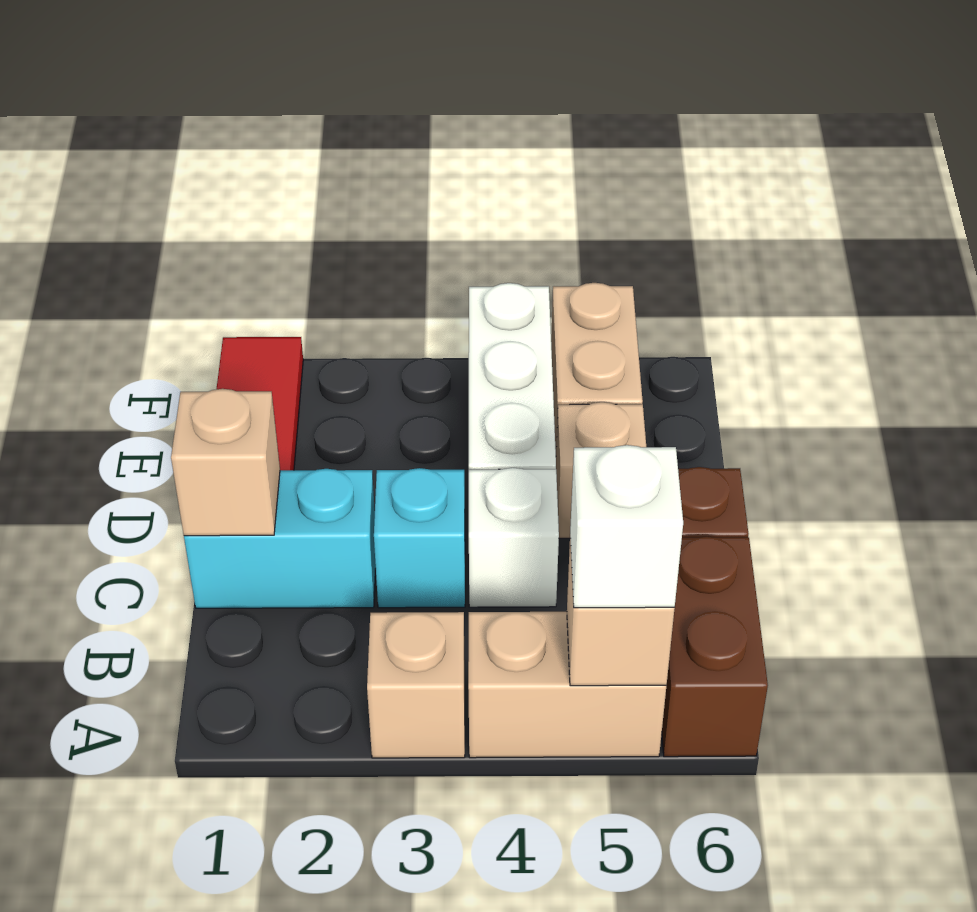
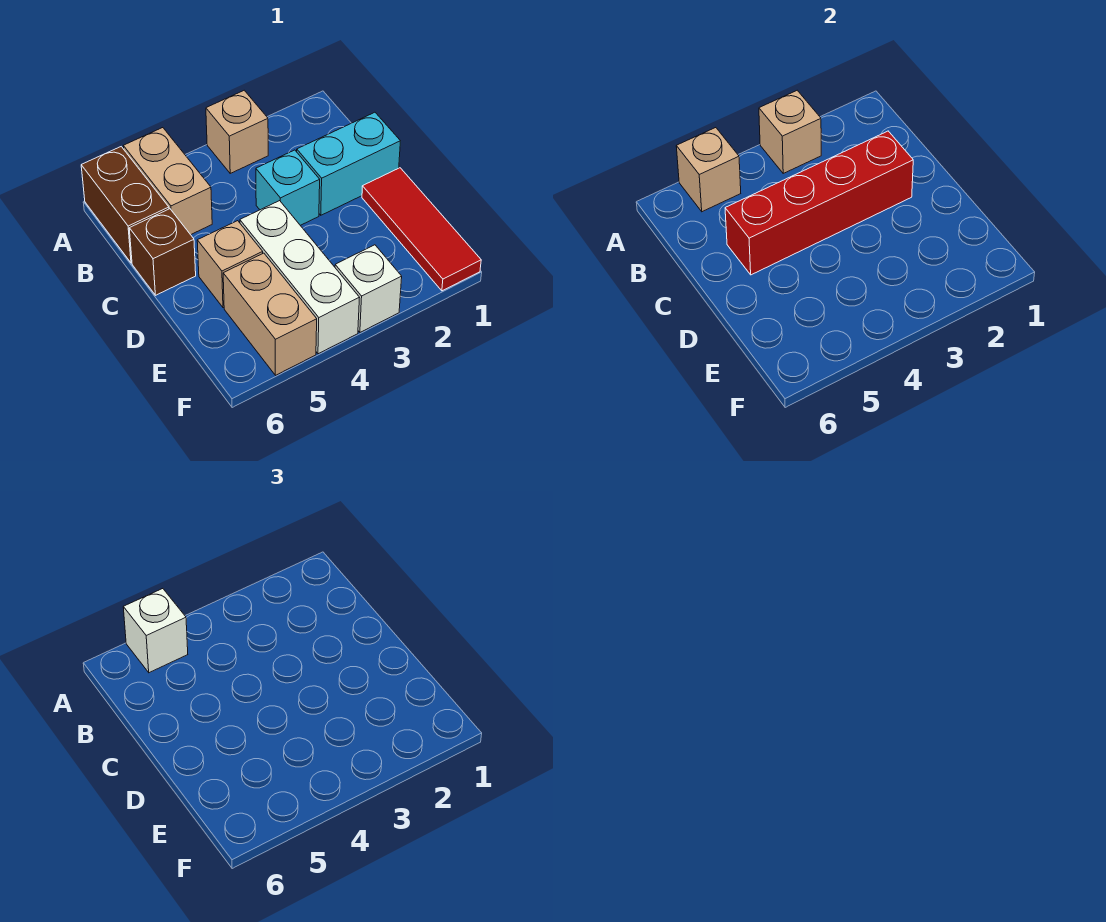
tan 1x2 brick [468,612,666,758] -> tan 1x2 brick turned to [123,128,212,235]
tan 1x1 brick [171,389,280,536] -> tan 1x1 brick moved to [759,90,821,173]
none -> red 1x4 brick [725,131,913,275]
white 1x1 brick [469,468,559,607] -> white 1x1 brick moved to [335,245,402,332]

